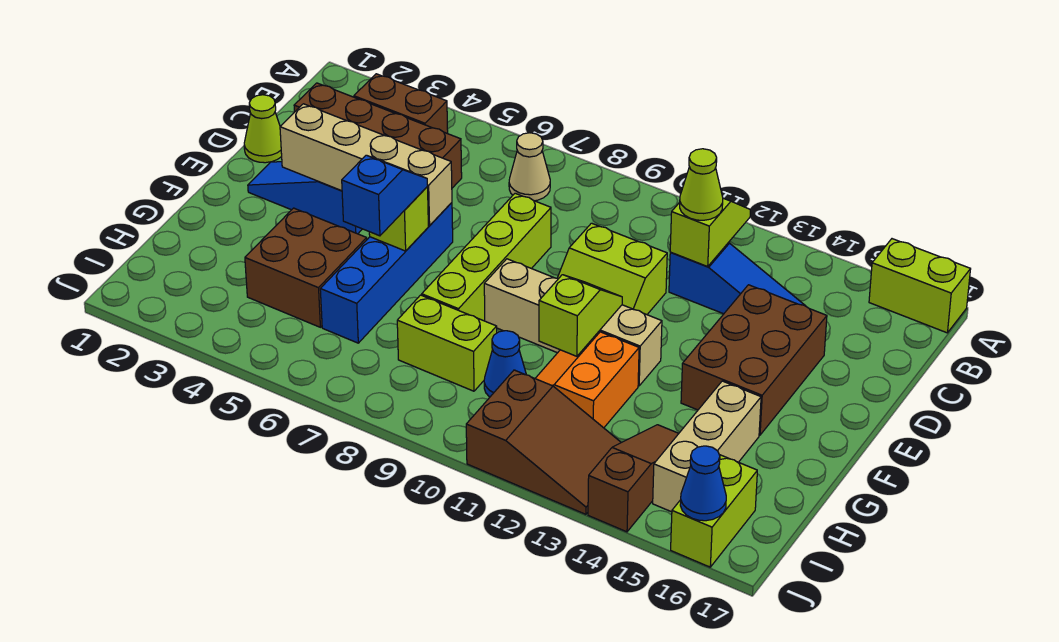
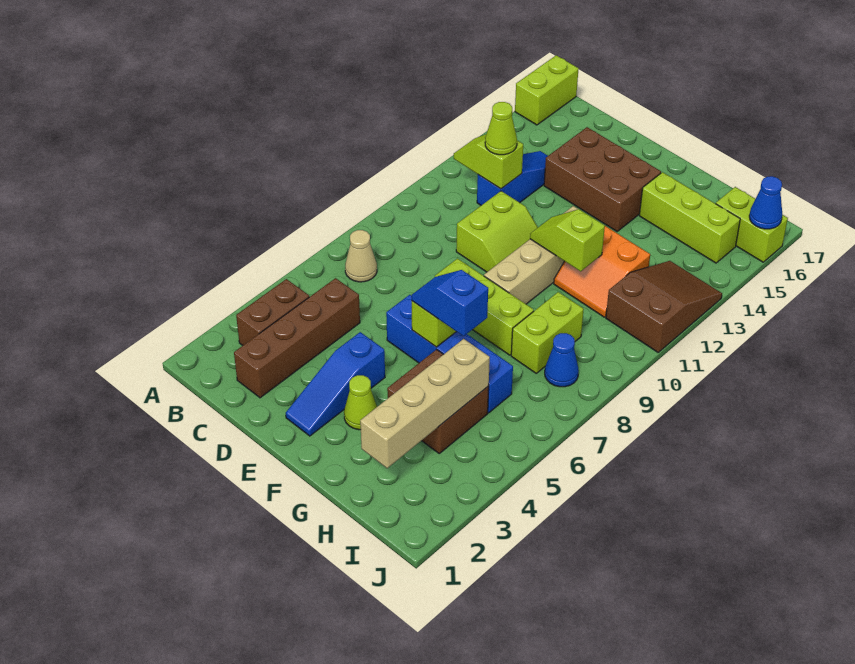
lime 1x1 cone [244,95,282,163] -> lime 1x1 cone moved to [344,375,377,430]
lime 1x4 brick [422,193,551,321] -> lime 1x3 brick [435,259,534,355]
tan 1x4 brick [280,104,452,226] -> tan 1x4 brick moved to [360,339,490,468]
tan 1x3 brick [653,381,761,512] -> lime 1x3 brick [639,172,740,263]
blue 1x1 cone [484,331,526,397] -> blue 1x1 cone moved to [545,333,579,387]
brown 1x3 slope [588,425,679,532] -> none

